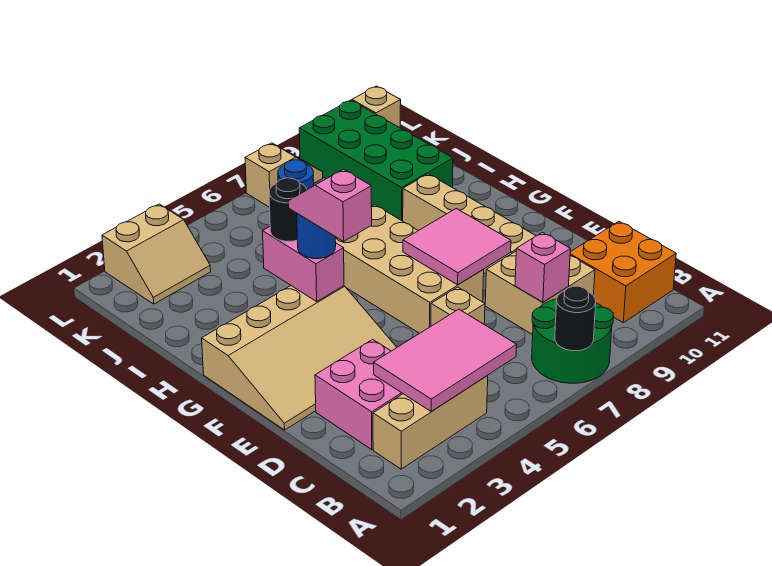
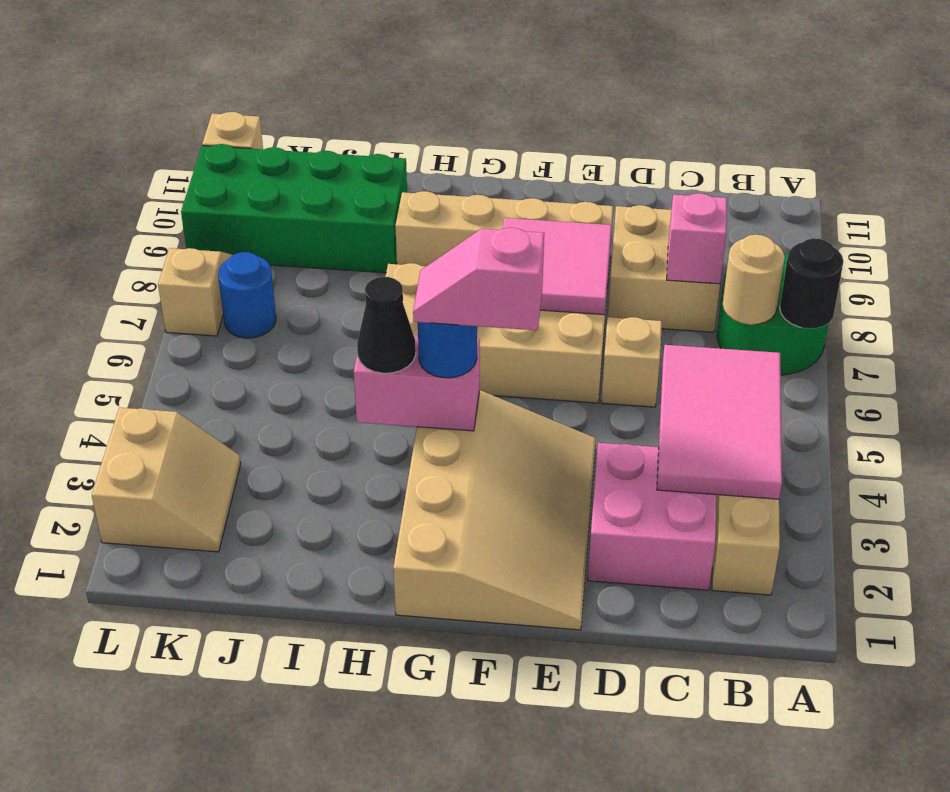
none -> tan 1x1 round brick [723,235,785,325]
orange 2x2 brick [570,222,676,323] -> none
black 1x1 round brick [269,178,307,241] -> black 1x1 cone [357,277,416,373]

